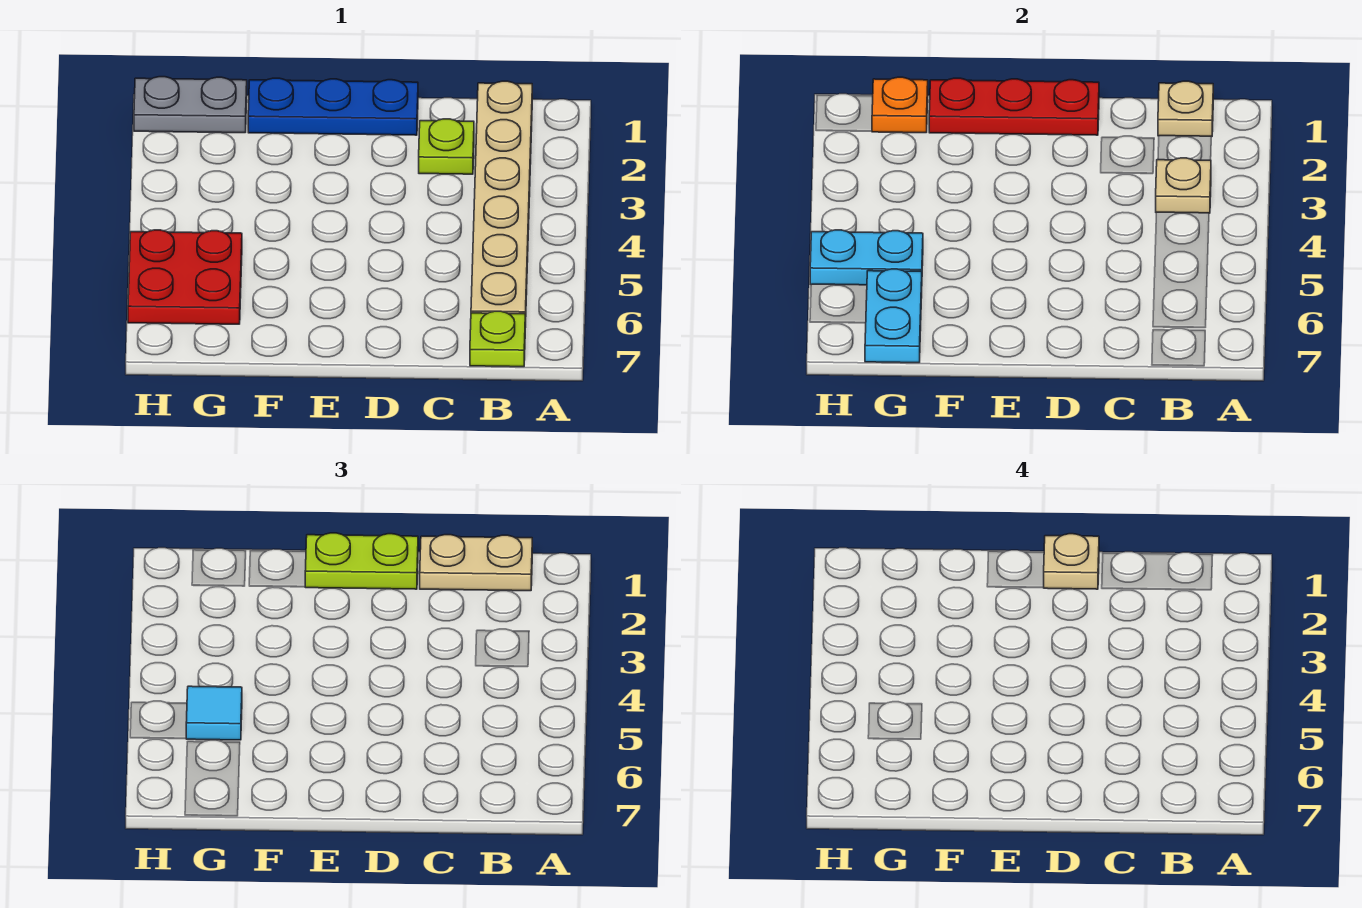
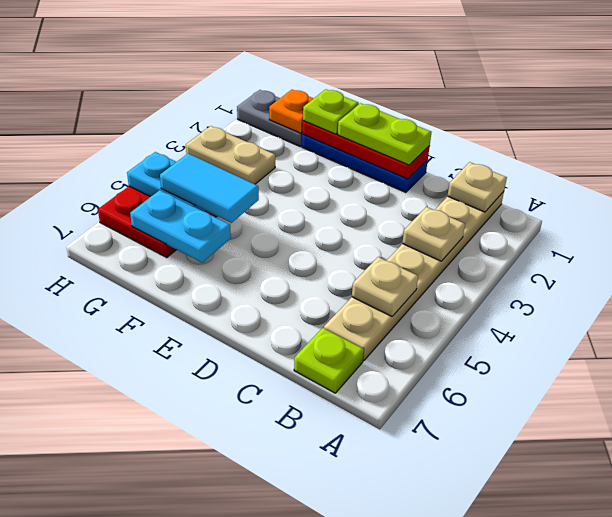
tan 1x2 plate [420,535,532,591] -> tan 1x2 plate moved to [186,126,275,184]
lime 1x1 plate [419,119,474,174] -> lime 1x1 plate moved to [303,89,359,134]
tan 1x1 plate [1043,534,1099,589] -> tan 1x1 plate moved to [352,257,418,316]
cyan 1x1 tile [186,686,242,740] -> cyan 1x2 tile [160,154,259,223]
cyan 1x2 plate [865,269,922,363] -> cyan 1x2 plate turned to [130,190,231,263]

